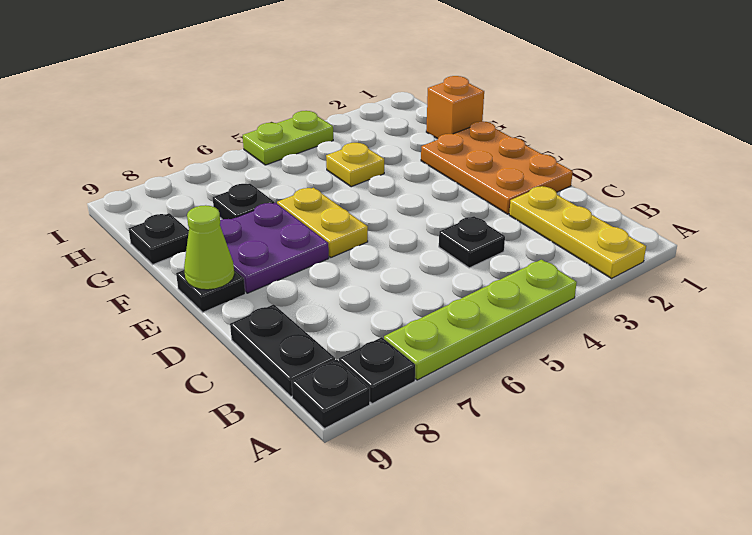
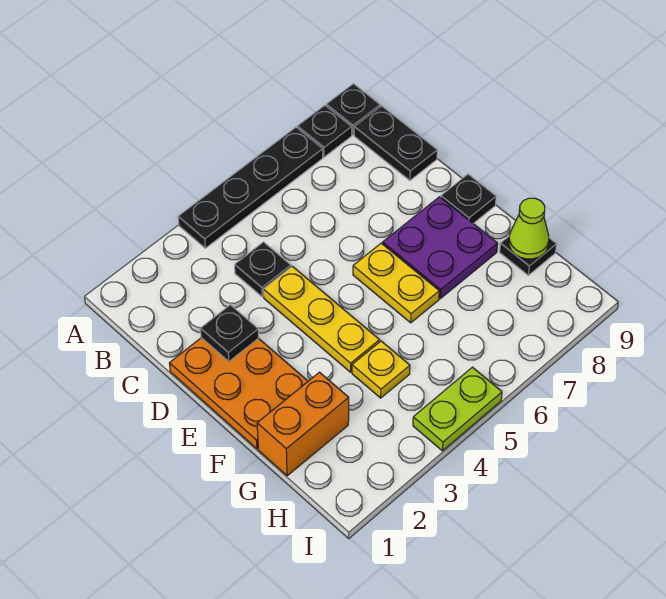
yellow 1x3 plate [509,186,646,278] -> yellow 1x3 plate moved to [263,266,380,372]
lime 1x4 plate [384,260,577,380] -> black 1x4 plate [178,127,323,248]
lime 1x1 cone [184,205,234,290] -> lime 1x1 cone moved to [509,198,549,259]
orange 1x1 brick [426,76,484,139] -> orange 1x2 brick [257,372,349,476]
black 1x1 plate [213,184,274,219] -> black 1x1 plate moved to [200,305,259,361]

